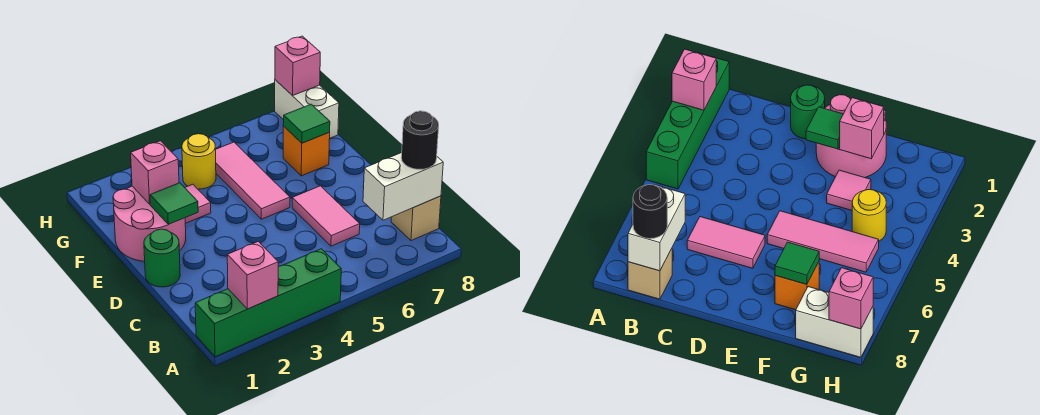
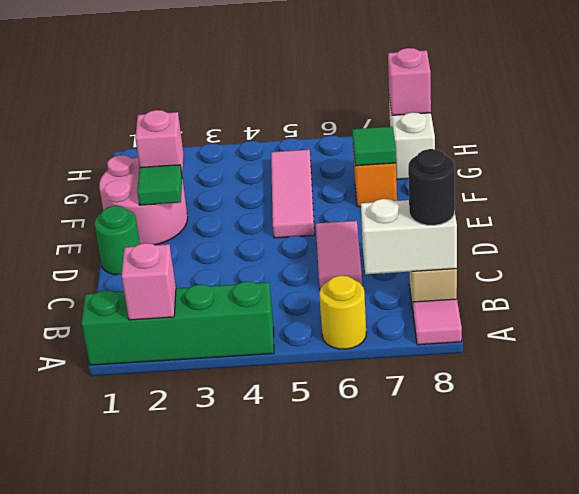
pink 1x1 tile [185,184,211,223] -> pink 1x1 tile moved to [413,299,462,345]
yellow 1x1 round brick [182,134,216,189] -> yellow 1x1 round brick moved to [319,275,366,349]

